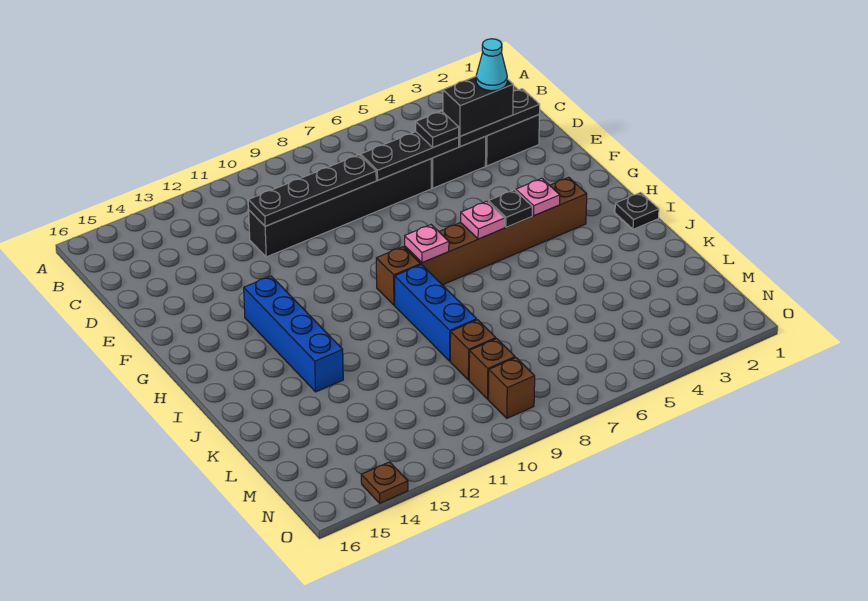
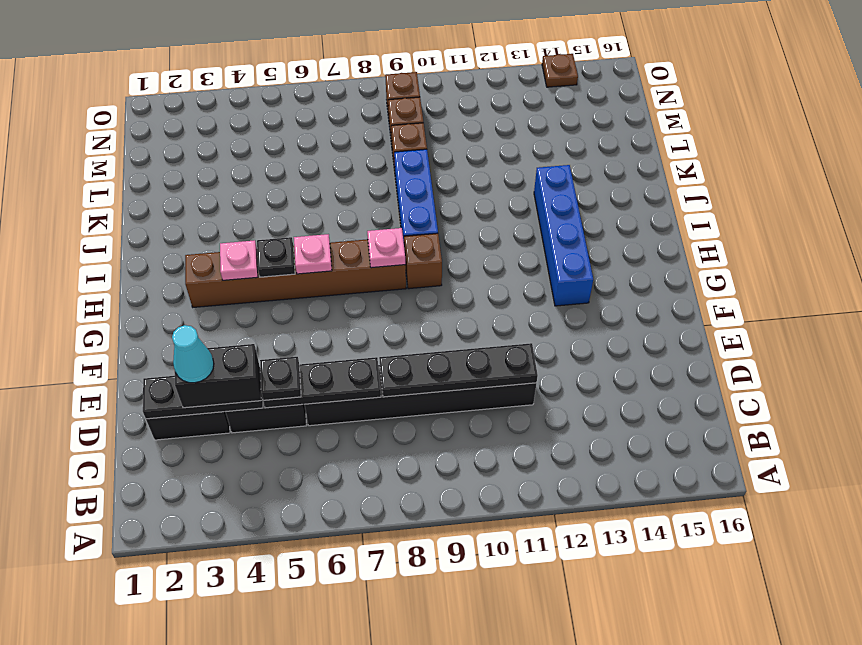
black 1x1 plate [615,192,659,229] -> none

